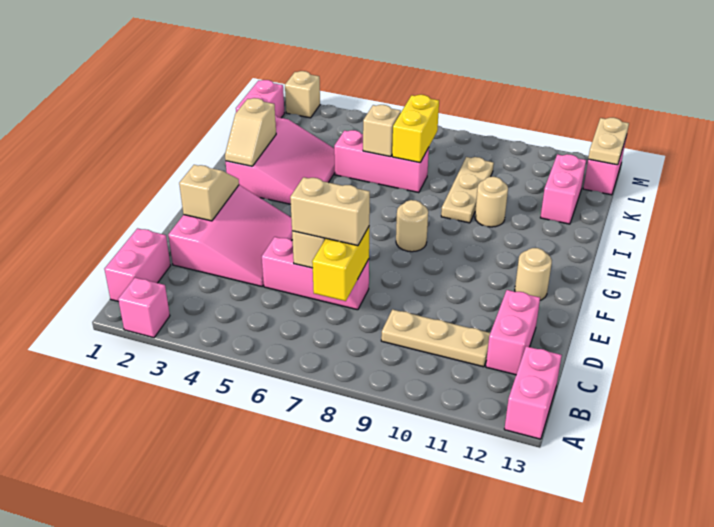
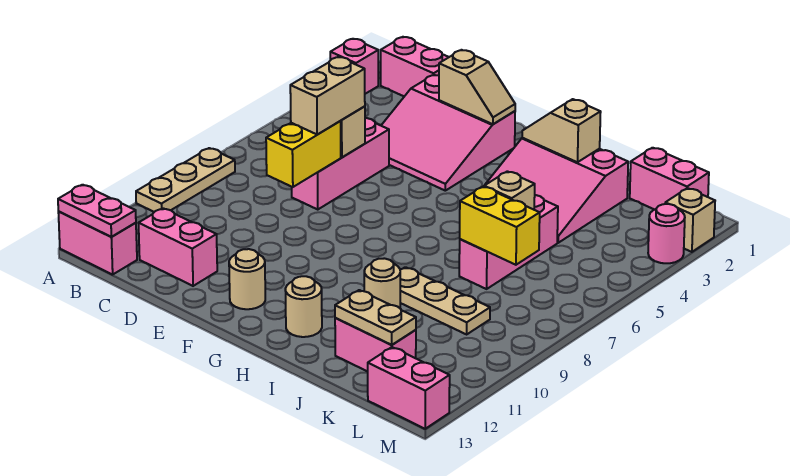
none -> pink 1x2 plate [58,185,136,237]
yellow 1x2 brick [312,227,369,301] -> yellow 1x2 brick turned to [266,121,341,187]
tan 1x3 plate [381,309,490,367] -> tan 1x3 plate moved to [136,148,235,212]
tan 1x1 round brick [396,200,428,252] -> tan 1x1 round brick moved to [285,276,322,337]
tan 1x2 plate [588,118,629,165] -> tan 1x2 plate moved to [335,290,416,345]
none -> pink 1x1 round brick [648,204,685,263]

